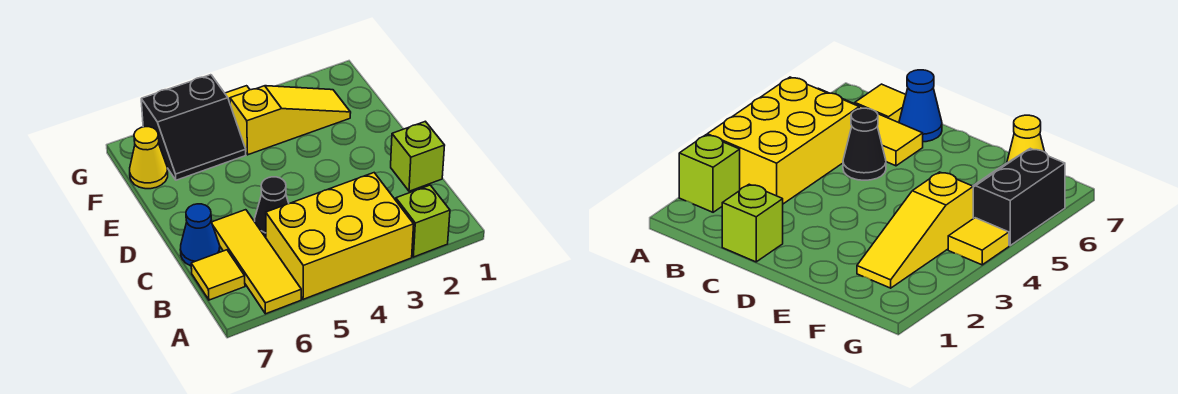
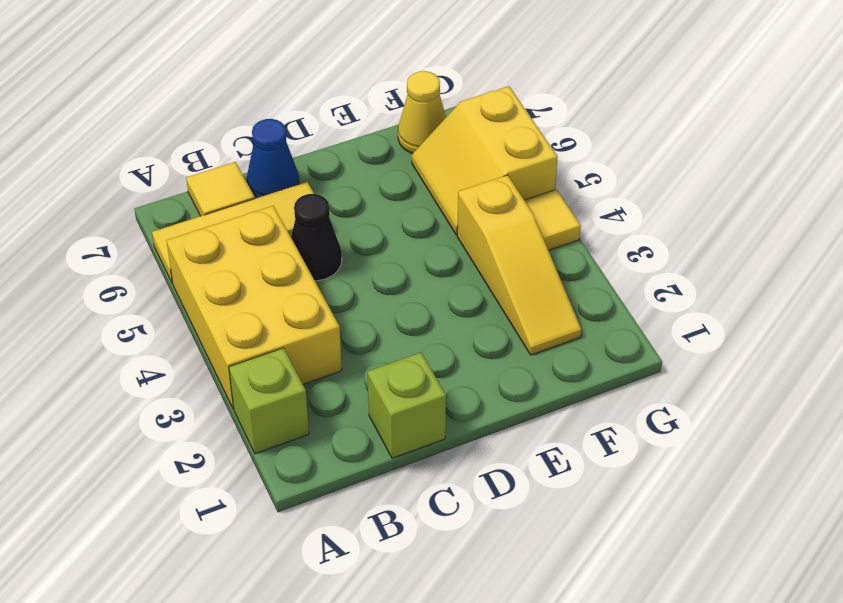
black 2x2 slope [141,75,246,180] -> yellow 2x2 slope [412,86,558,235]

